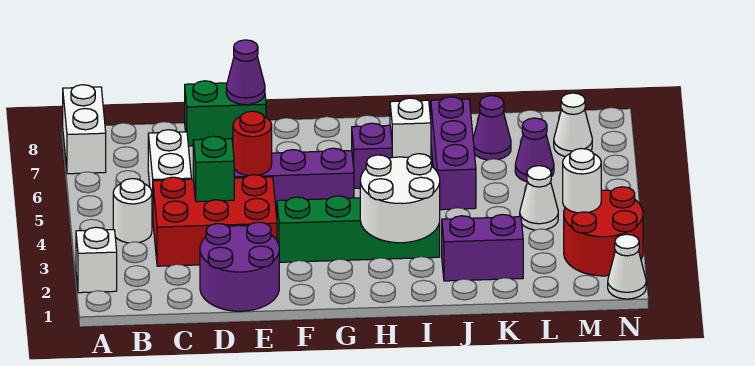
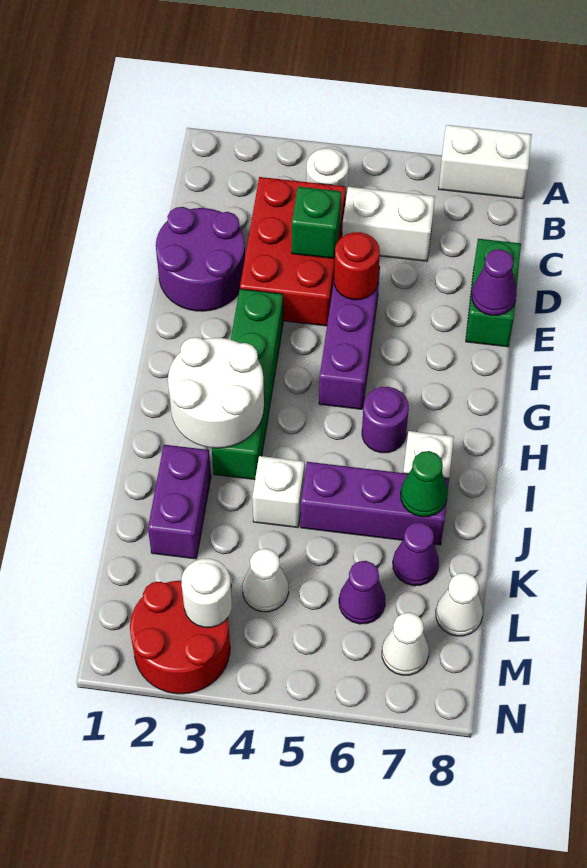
white 1x1 brick [76,227,117,293] -> white 1x1 brick moved to [252,456,305,528]
purple 1x1 brick [352,123,392,188] -> purple 1x1 round brick [362,387,409,453]
none -> green 1x1 cone [401,451,448,517]
white 1x1 cone [608,234,646,299] -> white 1x1 cone moved to [436,573,483,636]

